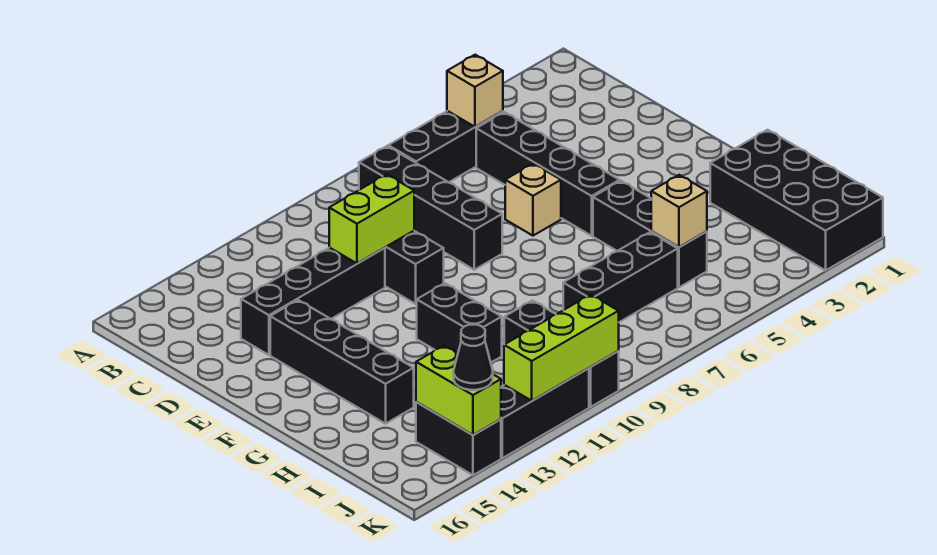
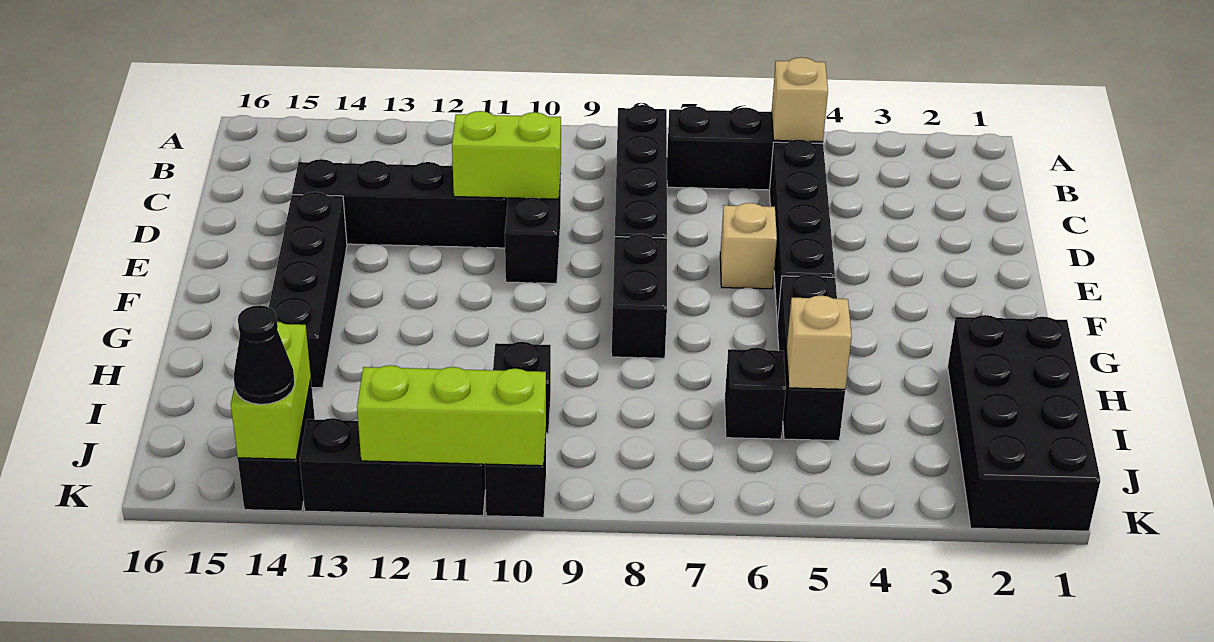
black 1x2 brick [417,283,502,362] -> black 1x2 brick moved to [612,234,667,358]
black 1x3 brick [563,232,678,322] -> black 1x1 brick [725,348,786,439]

